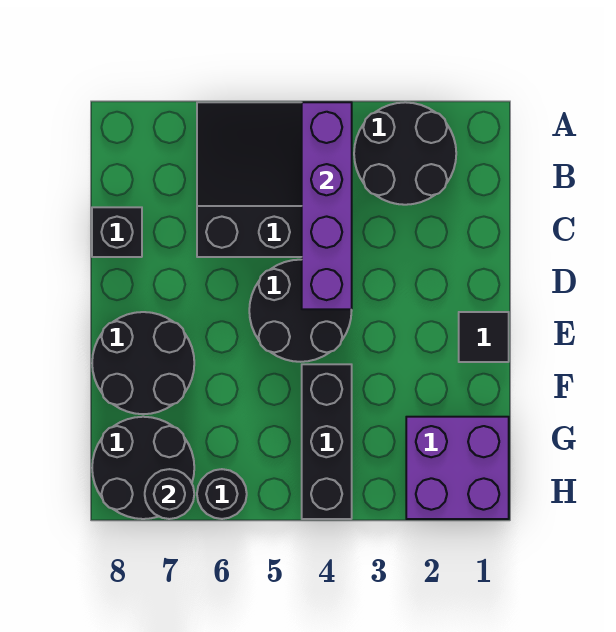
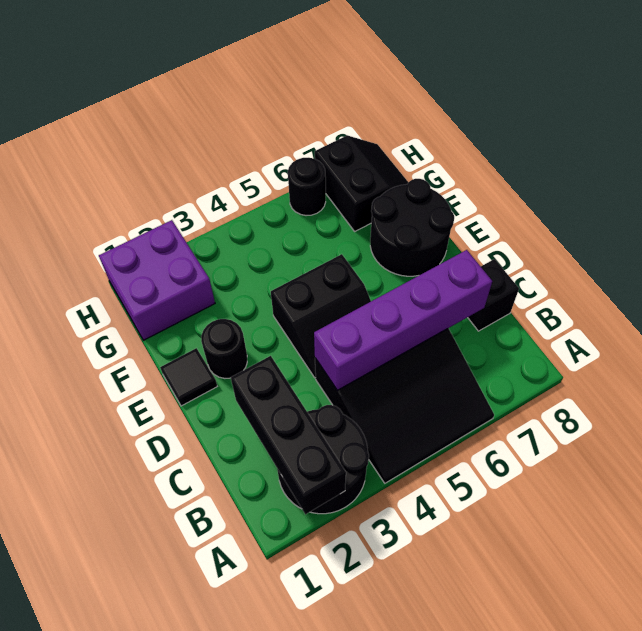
purple 1x4 brick [302,102,352,309] -> purple 1x4 brick turned to [314,250,492,391]
black 2x2 round brick [249,260,352,362] -> black 2x2 slope [271,254,371,378]
black 1x3 brick [302,364,352,519] -> black 1x3 brick moved to [231,356,346,514]
black 2x2 round brick [92,417,194,519] -> black 2x2 slope [315,136,408,231]
black 1x1 round brick [145,469,194,519] -> black 1x1 round brick moved to [201,319,247,378]

